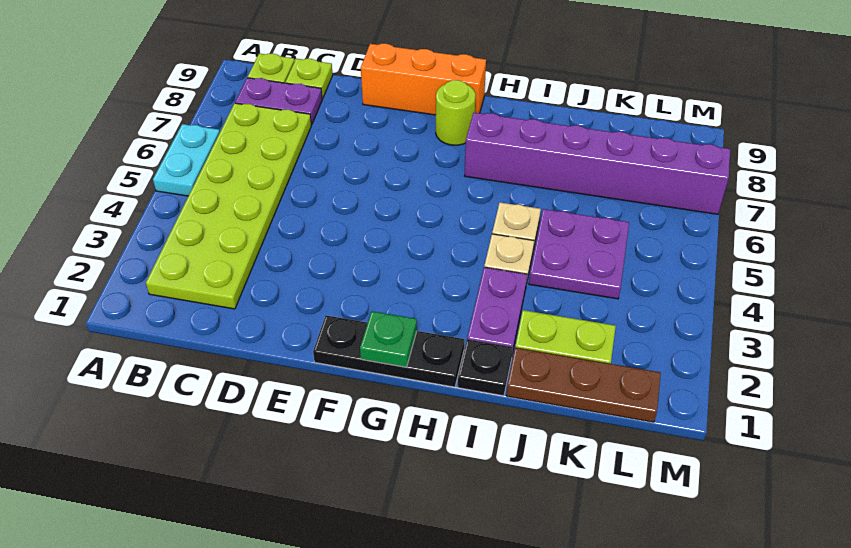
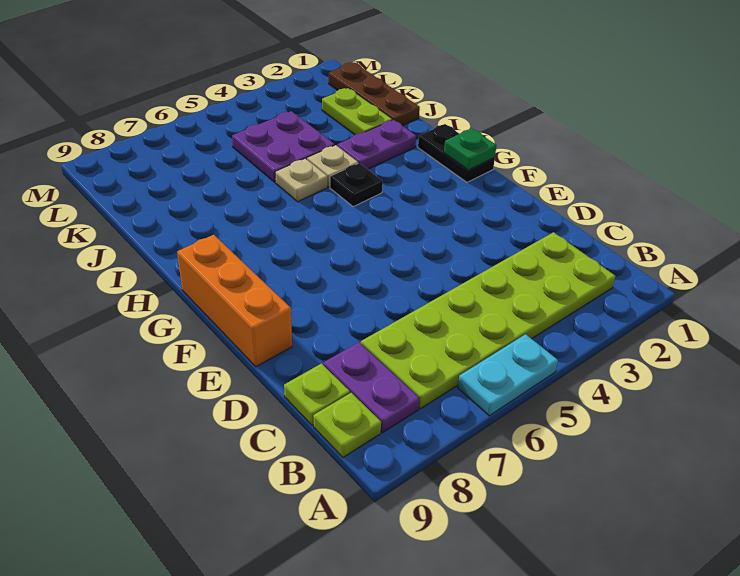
black 1x3 plate [313,315,464,387] -> black 1x2 plate [418,124,495,182]
lime 1x1 round brick [436,80,476,145] -> none
purple 1x6 brick [465,113,730,214] -> none
black 1x1 plate [458,339,513,396] -> black 1x1 plate moved to [330,163,383,207]

